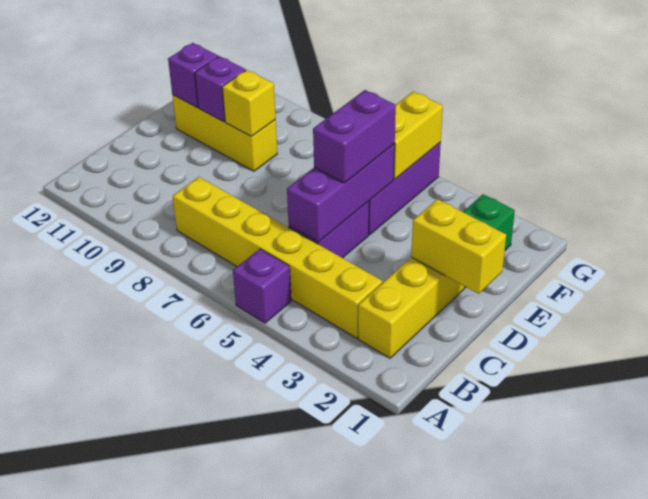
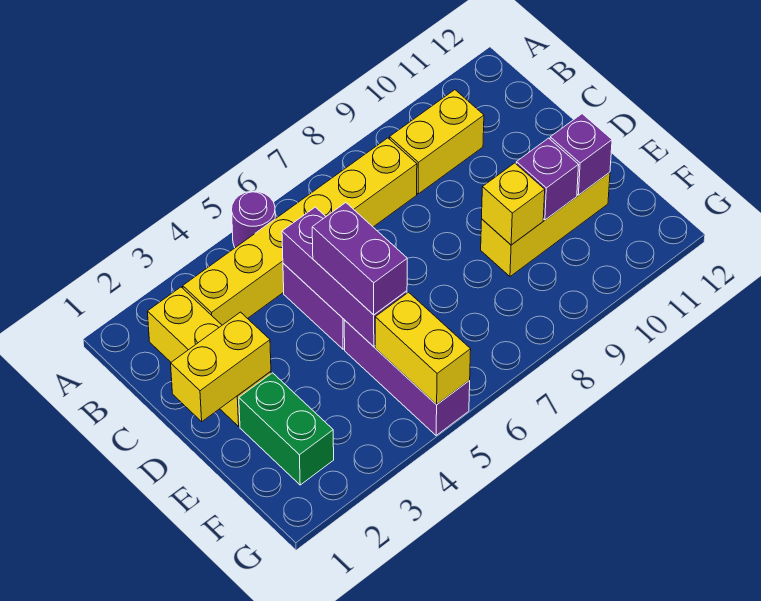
purple 1x1 brick [233,249,291,323] -> purple 1x1 round brick [232,191,275,248]
none -> yellow 1x2 brick [390,90,484,194]

